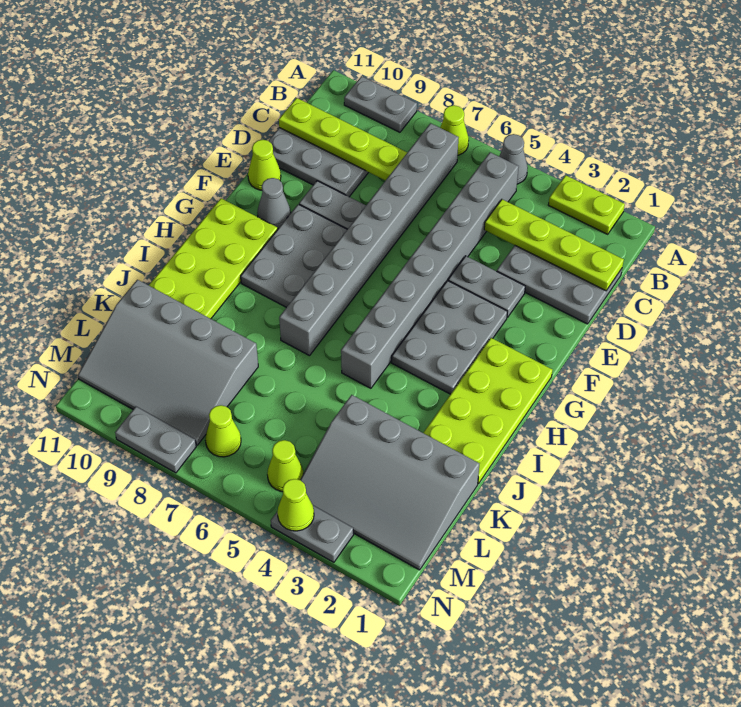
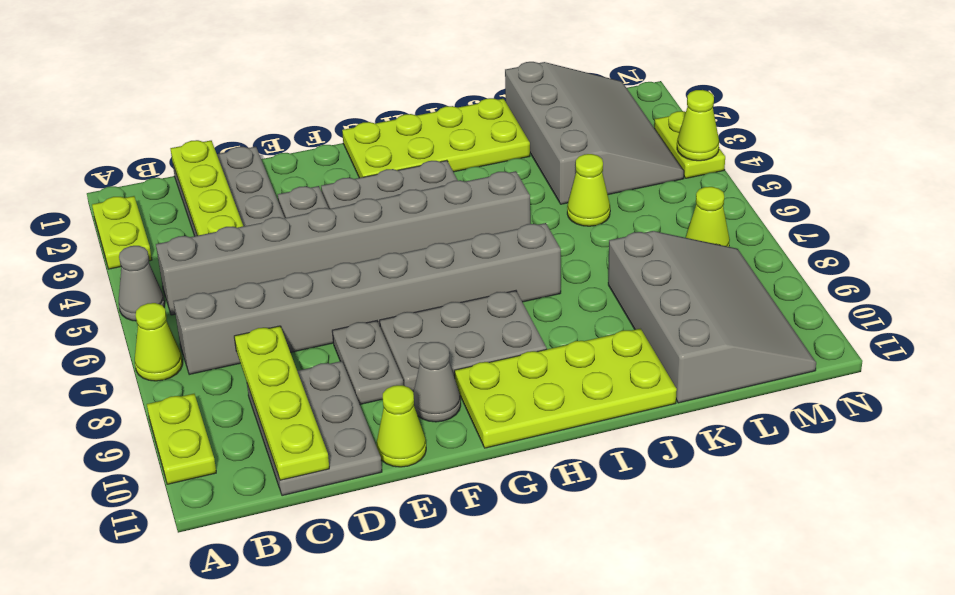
grey 1x2 plate [344,76,417,132] -> lime 1x2 plate [147,394,216,484]
lime 1x1 cone [267,440,303,492] -> lime 1x1 cone moved to [567,154,610,226]
grey 1x2 plate [271,506,354,562] -> lime 1x2 plate [654,111,725,178]
grey 1x2 plate [115,407,196,473] -> none

